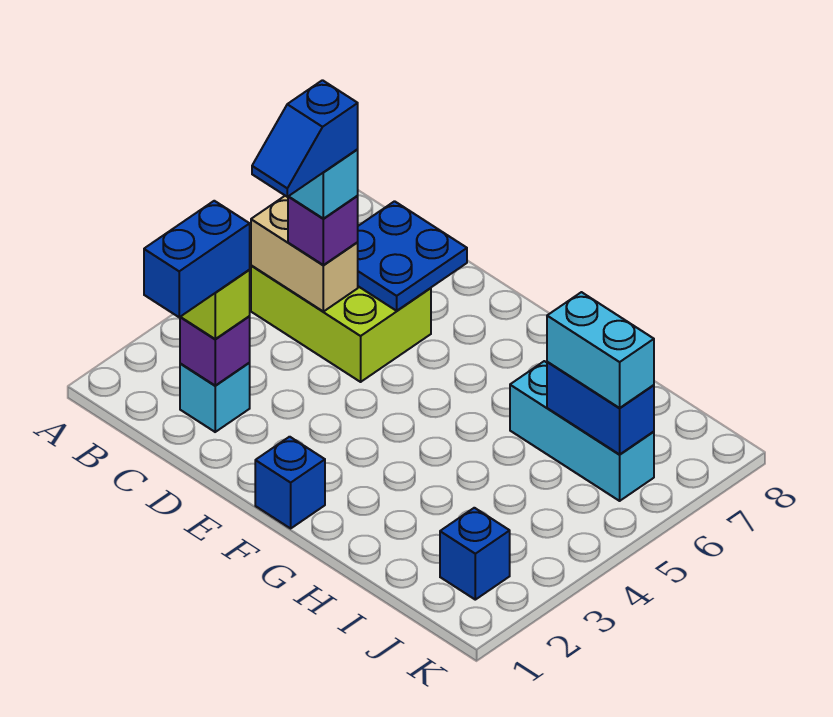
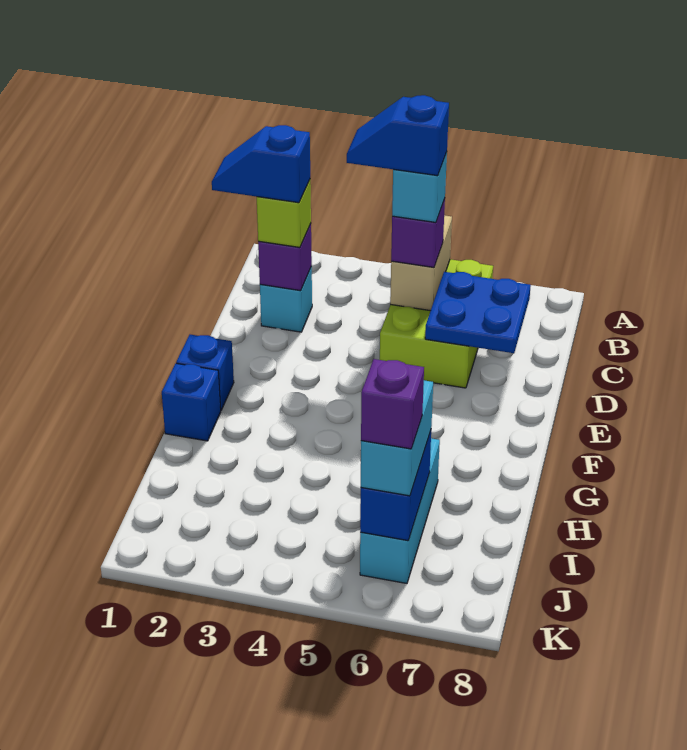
blue 1x2 brick [144,201,250,317] -> blue 1x2 slope [212,125,310,203]
blue 1x1 brick [440,508,510,600] -> blue 1x1 brick moved to [162,363,221,441]
none -> purple 1x1 brick [361,359,424,449]

